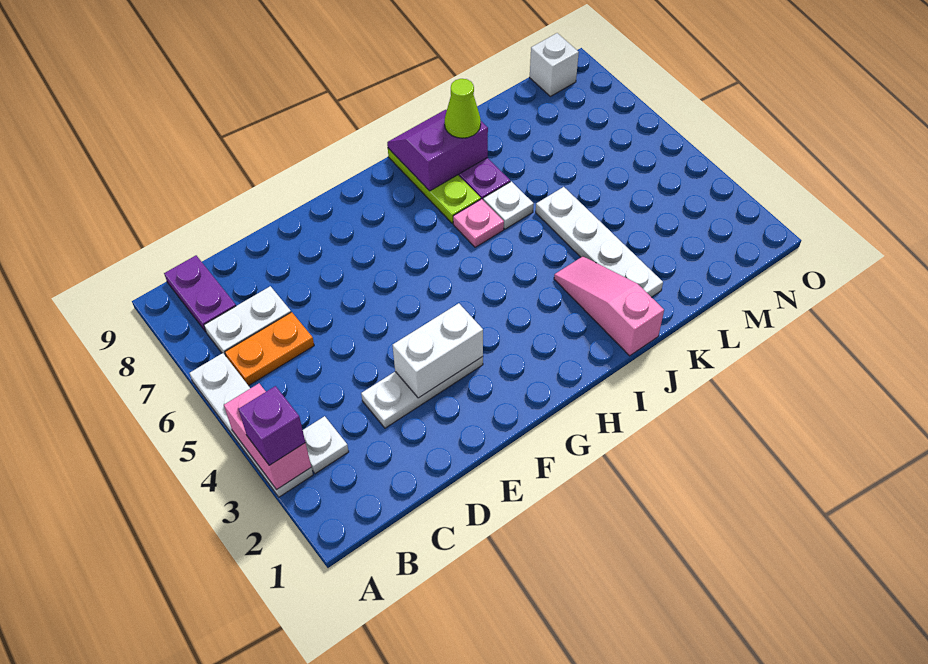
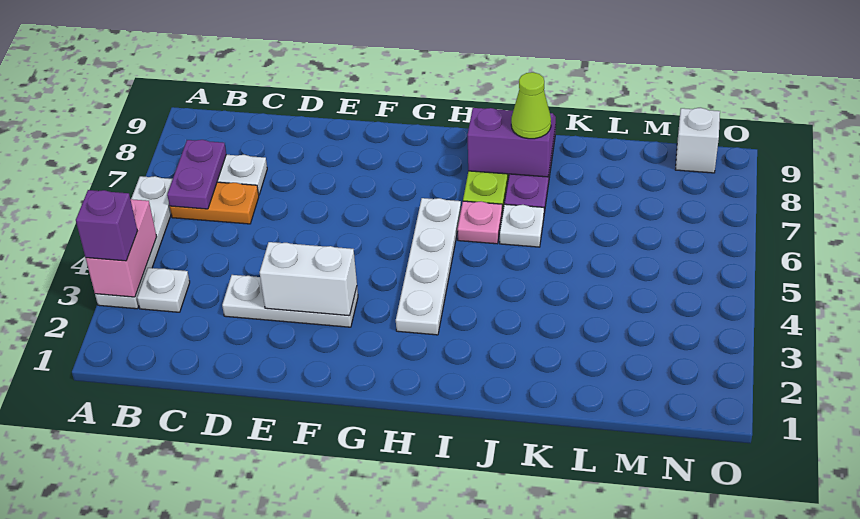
purple 1x2 plate [164,255,236,332] -> purple 1x2 plate moved to [167,140,226,209]
pink 1x3 slope [554,256,664,356] -> none
white 1x4 plate [536,187,663,297] -> white 1x4 plate moved to [396,198,461,335]

